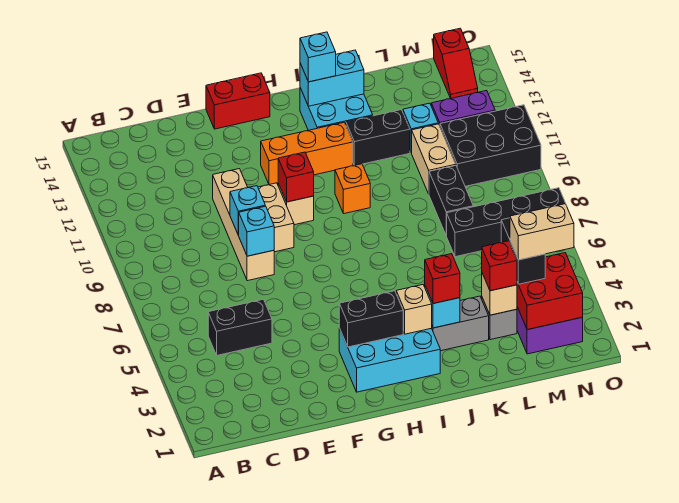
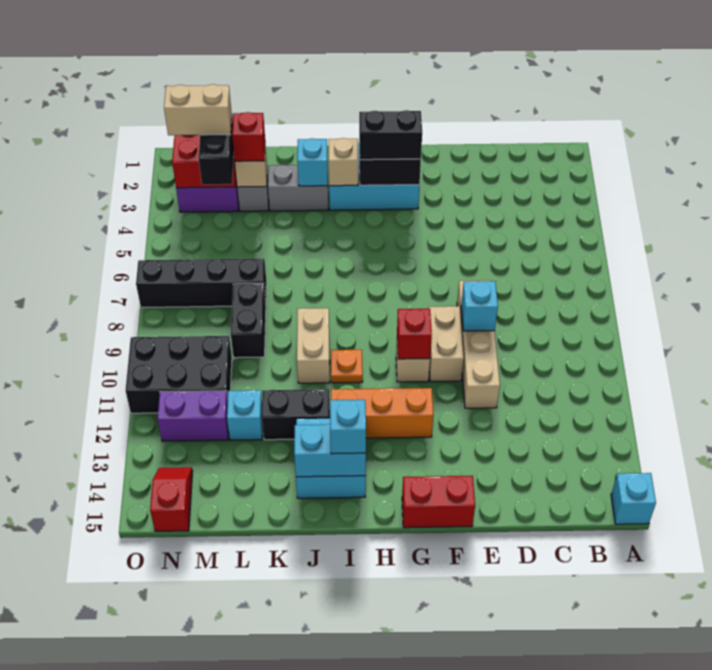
black 1x2 brick [208,299,272,355] -> black 1x2 brick moved to [359,110,422,160]
cyan 1x1 brick [238,206,274,256] -> cyan 1x1 brick moved to [611,473,656,524]
orange 1x1 brick [335,164,370,214] -> orange 1x1 plate [331,350,363,383]
red 1x1 brick [425,254,460,304] -> none
tan 1x2 brick [412,124,456,194] -> tan 1x2 brick moved to [297,308,330,383]

